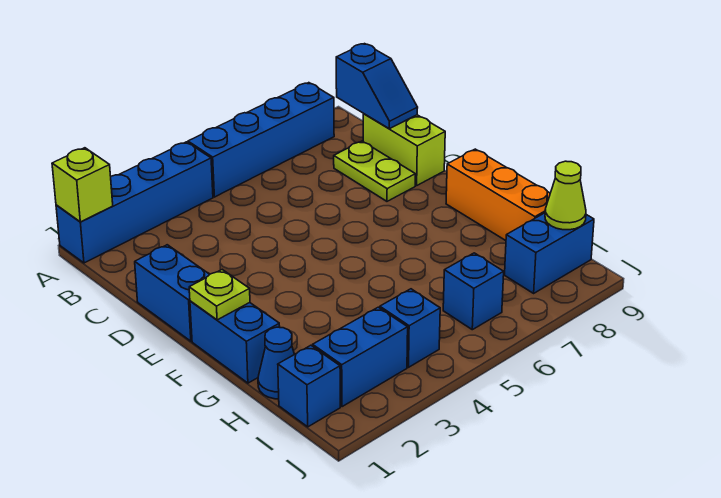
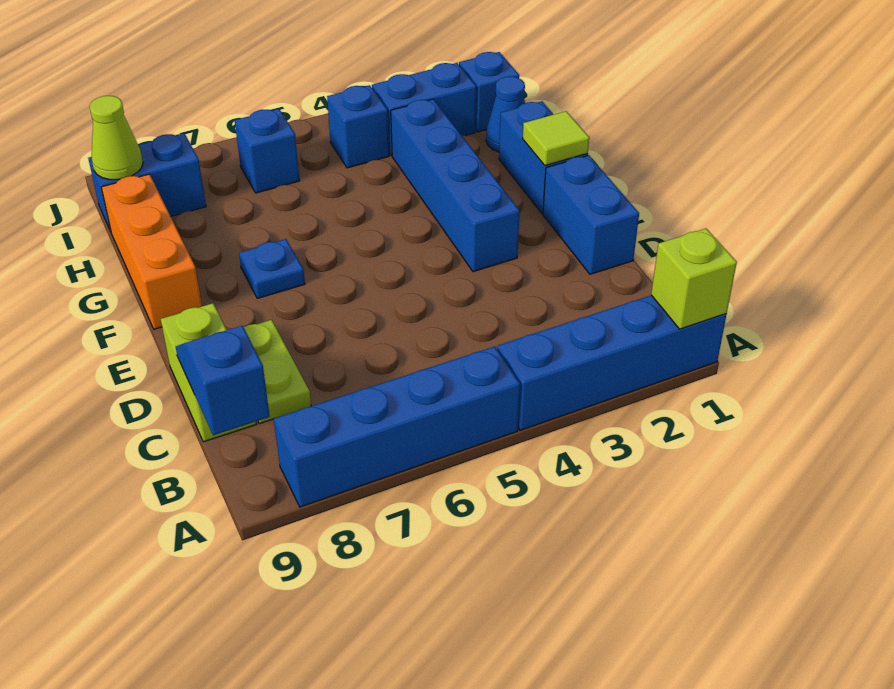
none -> blue 1x4 brick [391,99,520,272]
lime 1x1 plate [189,270,250,320] -> lime 1x1 tile [523,111,589,166]
none -> blue 1x1 plate [239,239,305,298]

